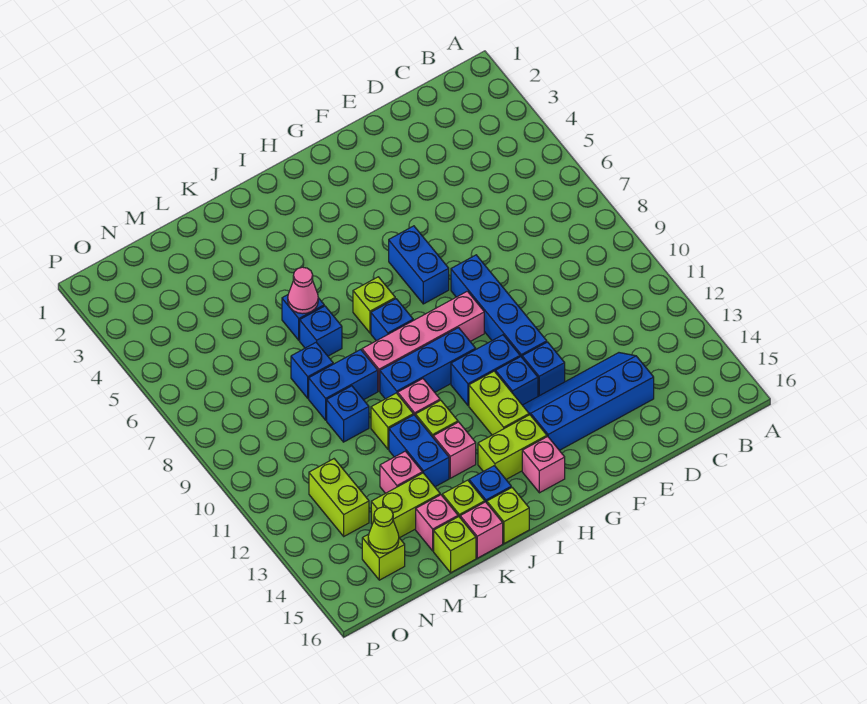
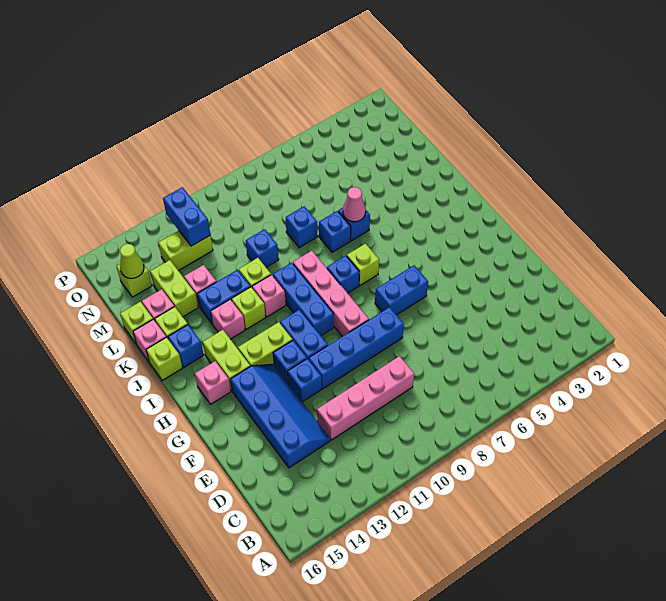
none -> pink 1x4 brick [317,356,414,440]
blue 1x2 brick [309,350,378,420] -> blue 1x2 brick moved to [163,187,210,246]

